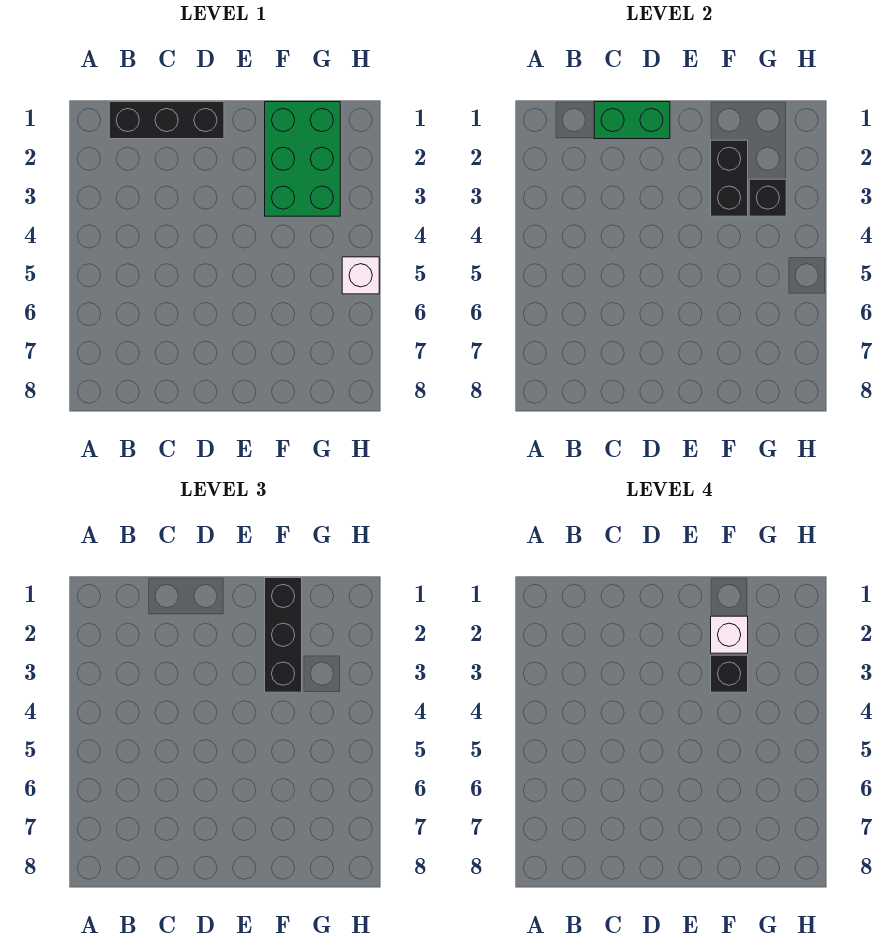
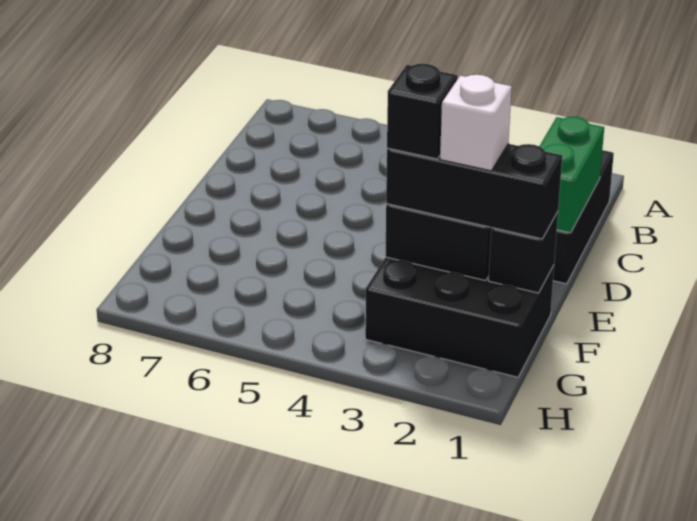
green 2x3 brick [265,102,340,216] -> black 2x3 brick [365,257,554,377]
black 1x1 brick [749,179,786,216] -> black 1x1 brick moved to [489,212,558,293]
white 1x1 brick [342,257,379,294] -> none

